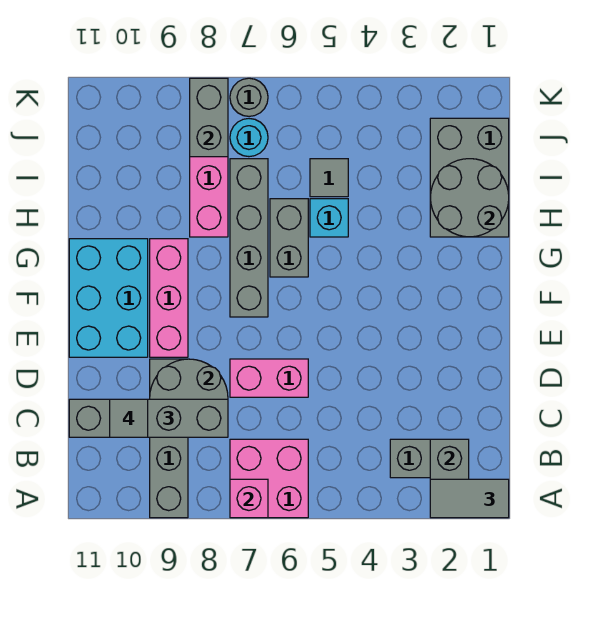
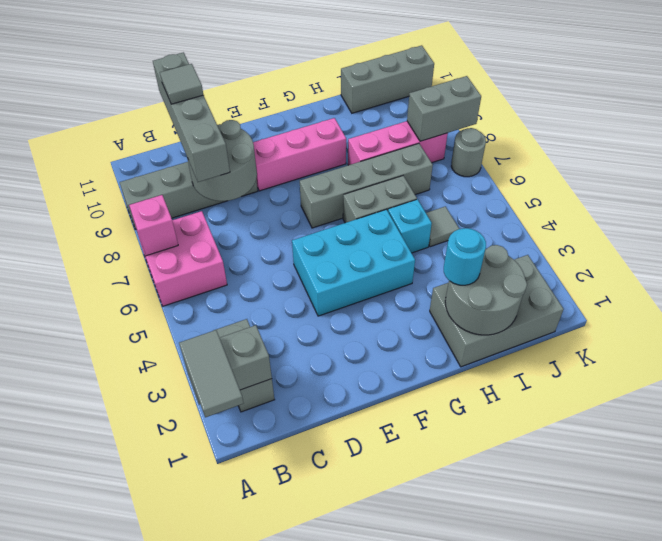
pink 1x2 brick [230,359,308,397] -> none
cyan 2x3 brick [69,239,148,357] -> cyan 2x3 brick moved to [292,210,415,316]
none -> grey 1x3 brick [341,45,434,113]
cyan 1x1 round brick [230,119,268,157] -> cyan 1x1 round brick moved to [444,228,486,285]

